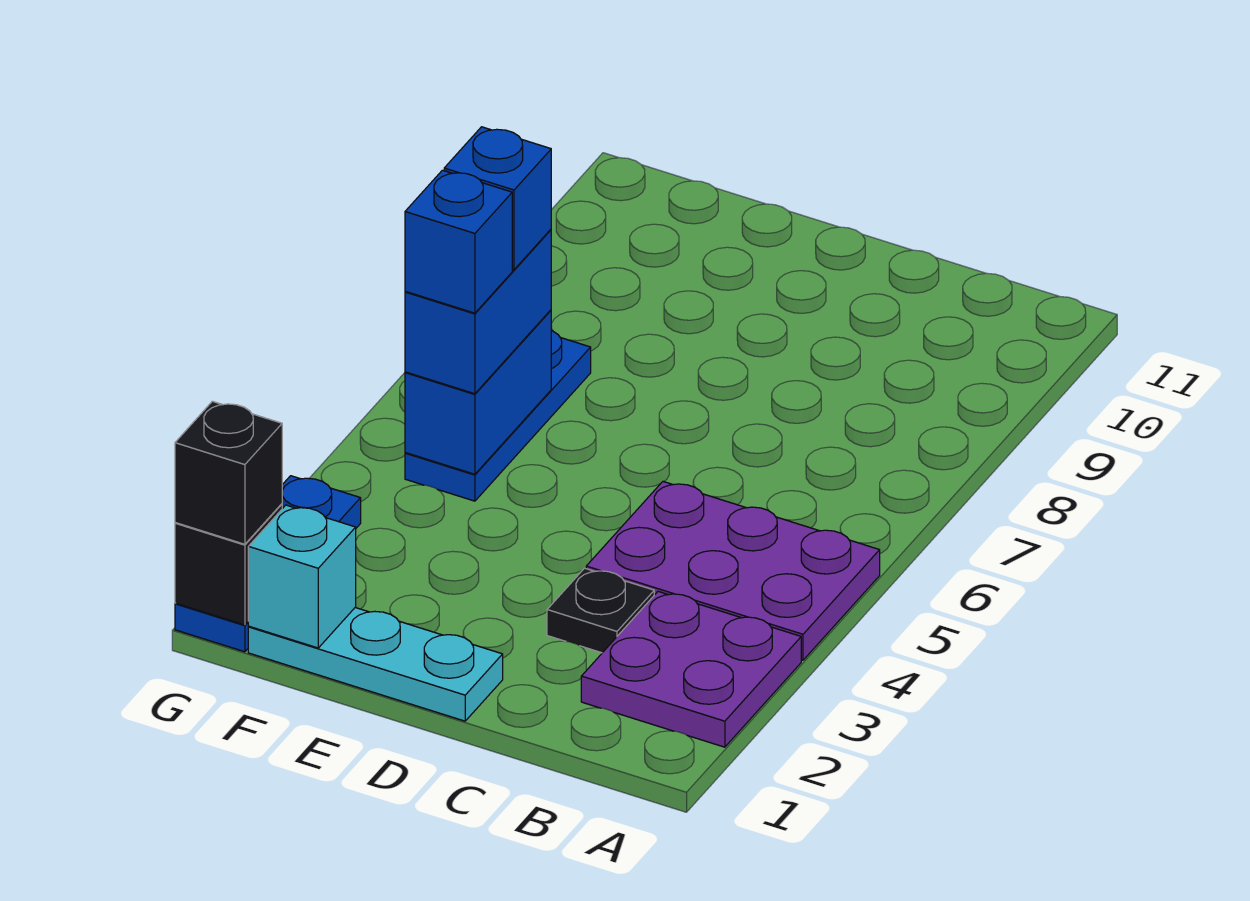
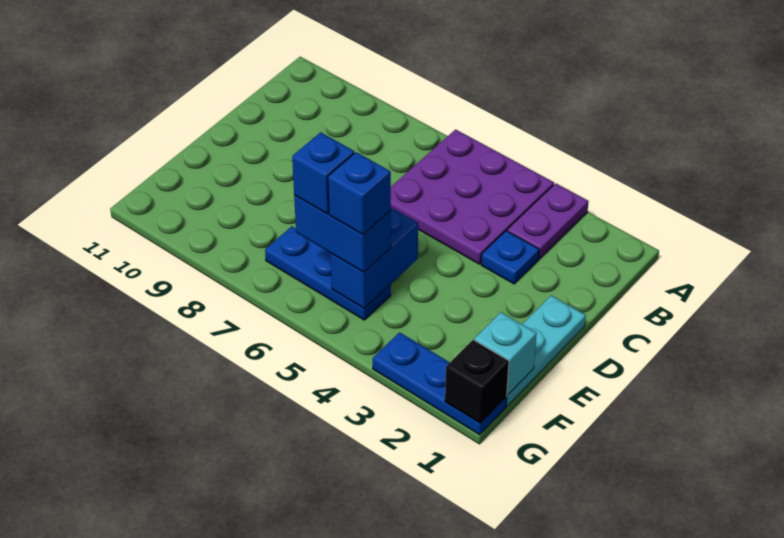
purple 2x2 plate [581,592,801,747] -> purple 1x2 plate [507,183,589,259]
purple 2x3 plate [586,482,880,660] -> purple 3x3 plate [391,129,554,264]
black 1x1 plate [547,568,654,653] -> blue 1x1 plate [481,231,539,284]
blue 1x2 brick [405,310,551,474] -> blue 1x2 brick turned to [330,208,418,308]
black 1x1 brick [175,401,282,544] -> none

